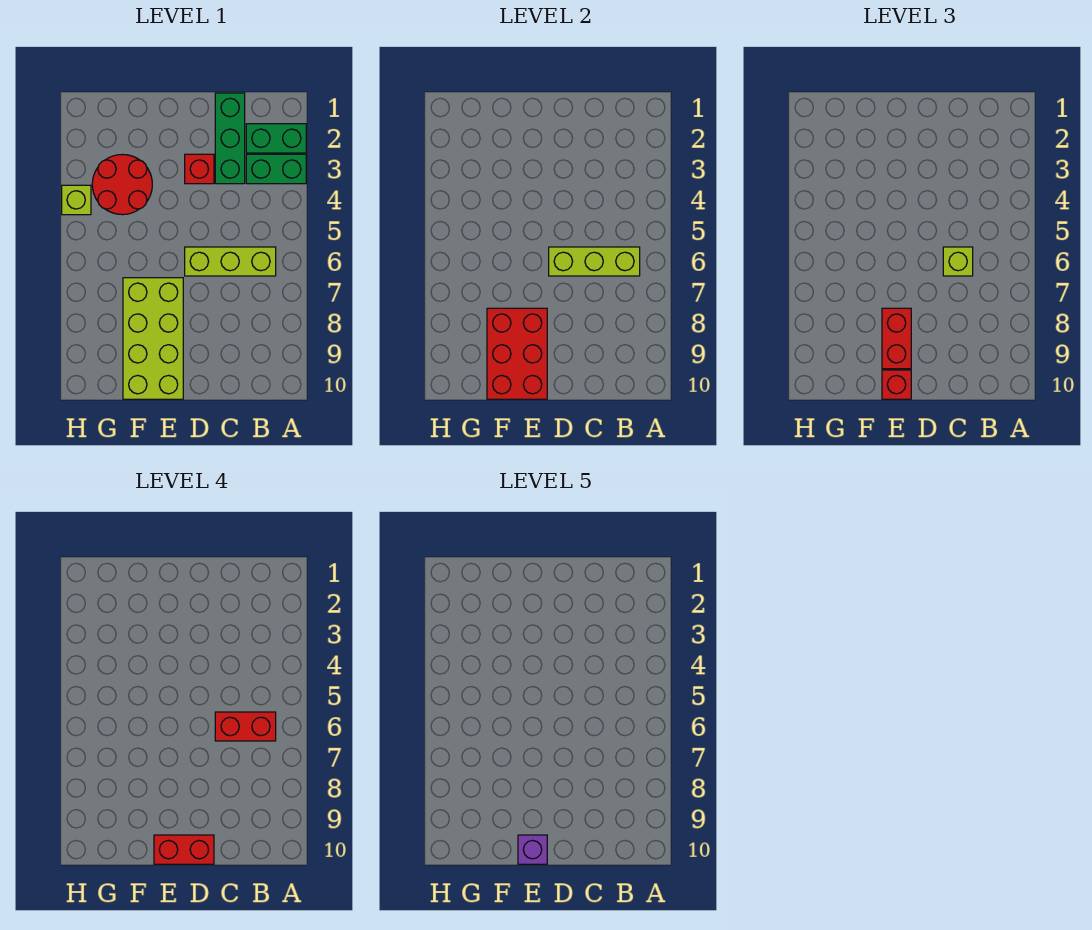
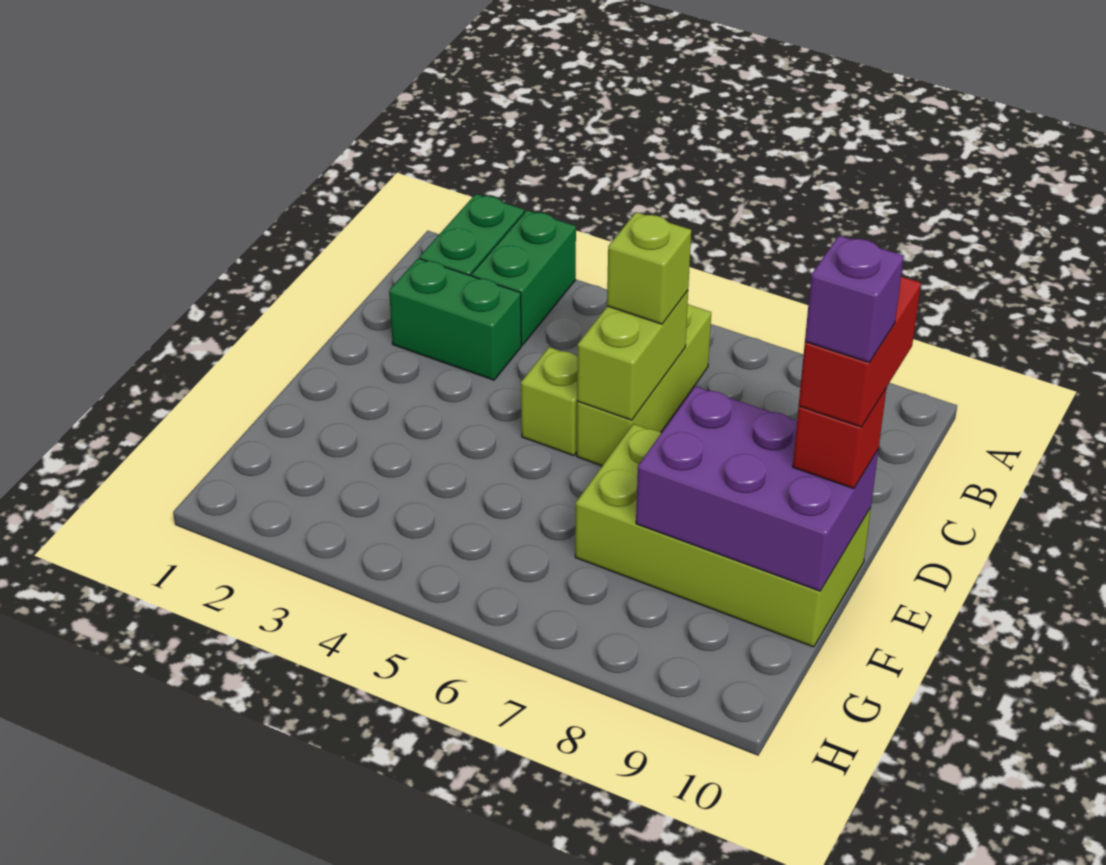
lime 1x3 brick [549,247,640,276] -> lime 1x2 brick [577,291,688,420]
red 1x2 brick [215,712,276,741] -> none
green 1x3 brick [215,93,245,184] -> green 1x2 brick [389,258,521,380]
red 1x1 brick [185,154,214,184] -> none
red 2x3 brick [487,308,547,399] -> purple 2x3 brick [636,386,879,591]
red 1x2 brick [882,308,911,369] -> none
red 2x2 round brick [92,154,152,215] -> none
lime 1x1 brick [62,185,91,215] -> lime 1x1 brick moved to [521,347,578,456]

